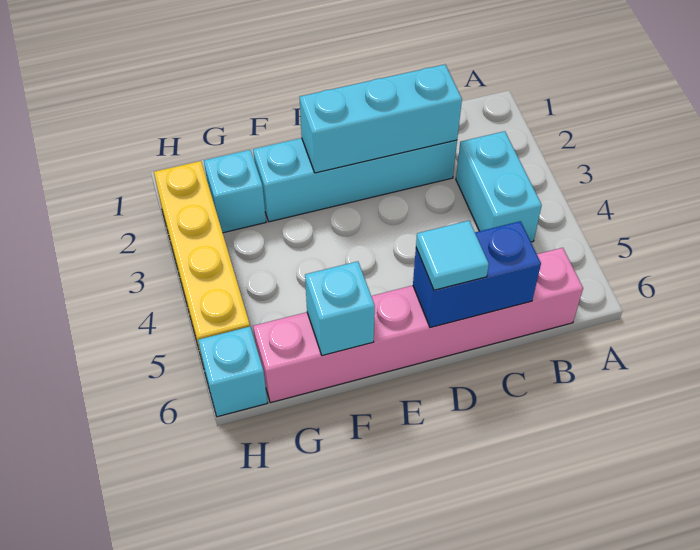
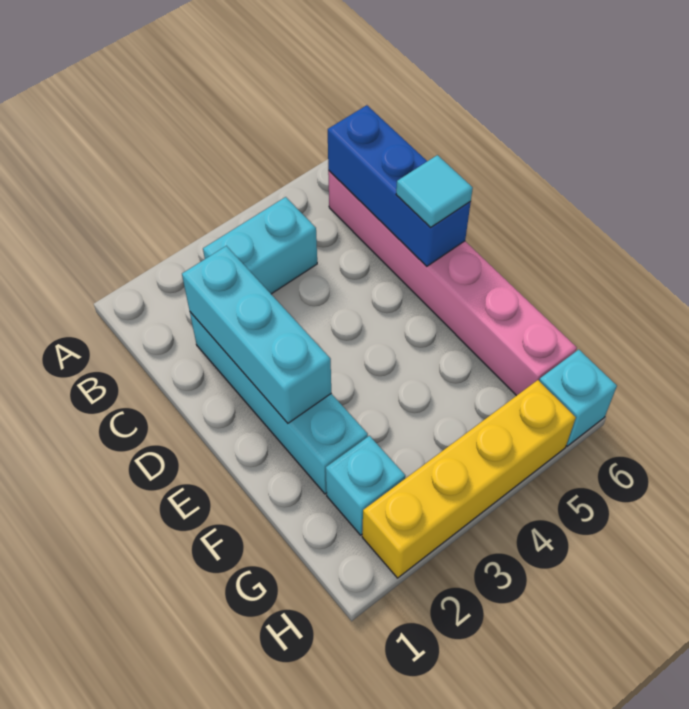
blue 1x2 brick [413,221,541,328] -> blue 1x3 brick [328,105,471,266]
cyan 1x1 brick [305,261,375,356] -> none

